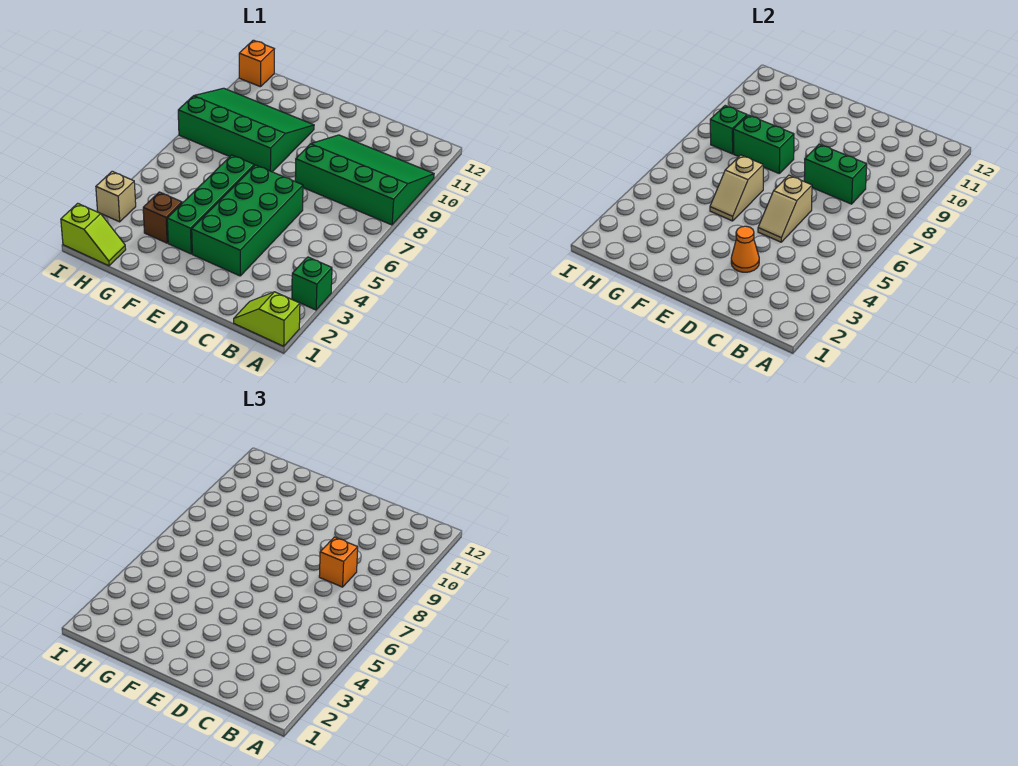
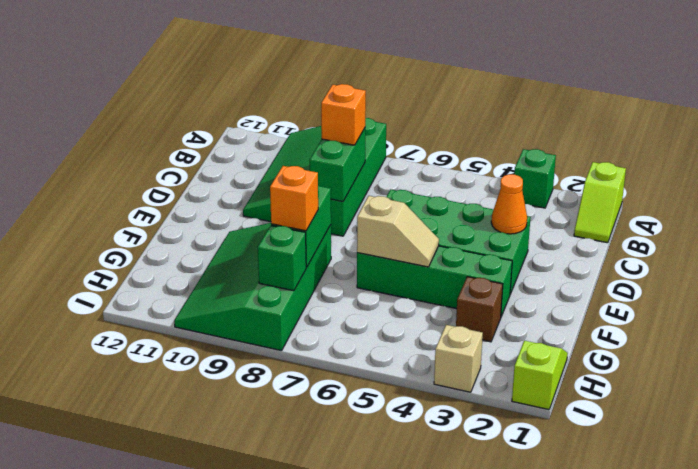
tan 1x2 slope [758,175,812,242] -> none
orange 1x1 brick [239,40,274,87] -> orange 1x1 brick moved to [270,166,318,231]

